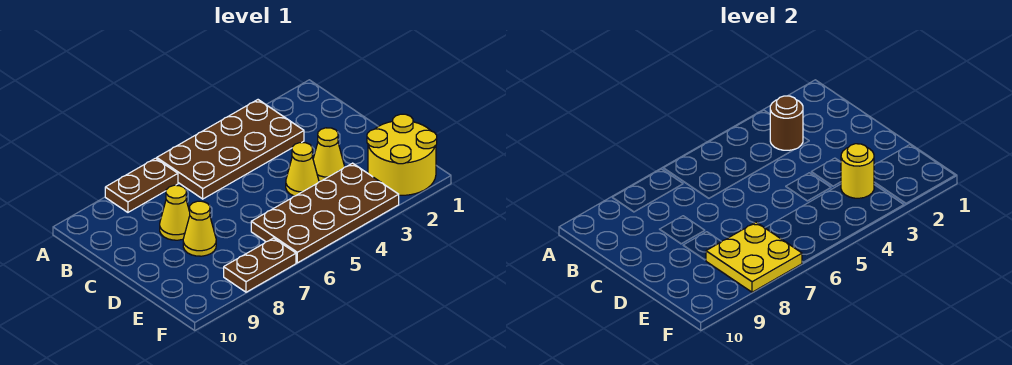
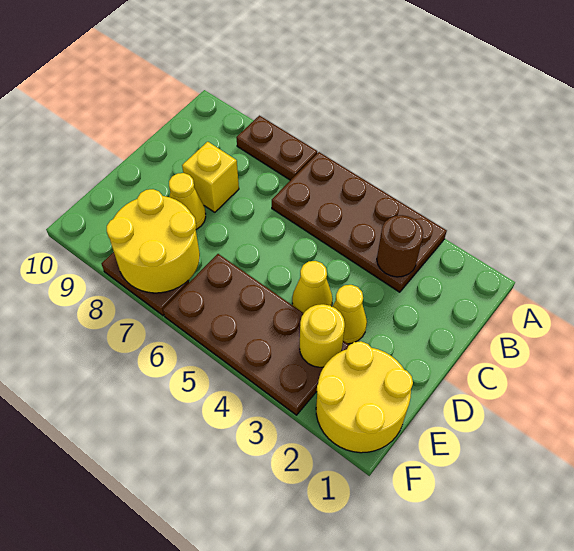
yellow 1x1 cone [160,185,190,240] -> yellow 1x1 brick [182,142,239,212]
yellow 2x2 plate [706,222,802,292] -> yellow 2x2 round brick [107,189,200,293]

